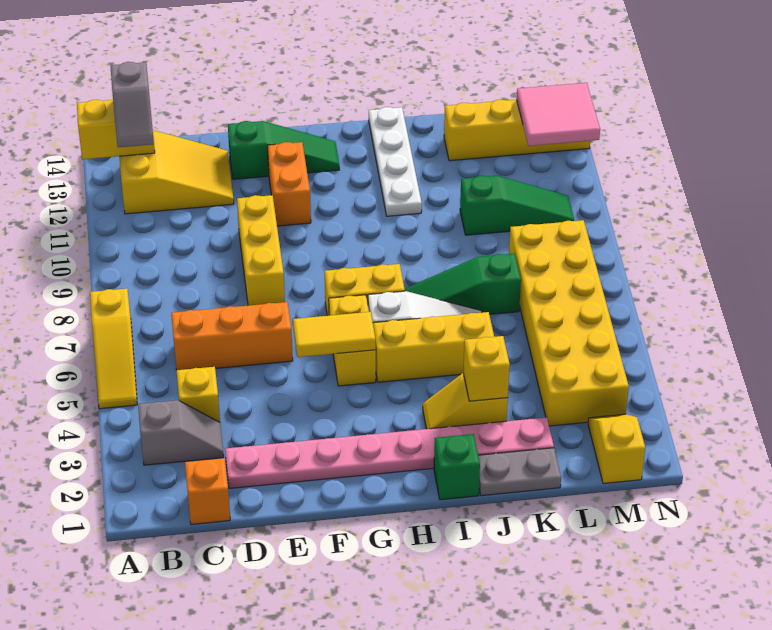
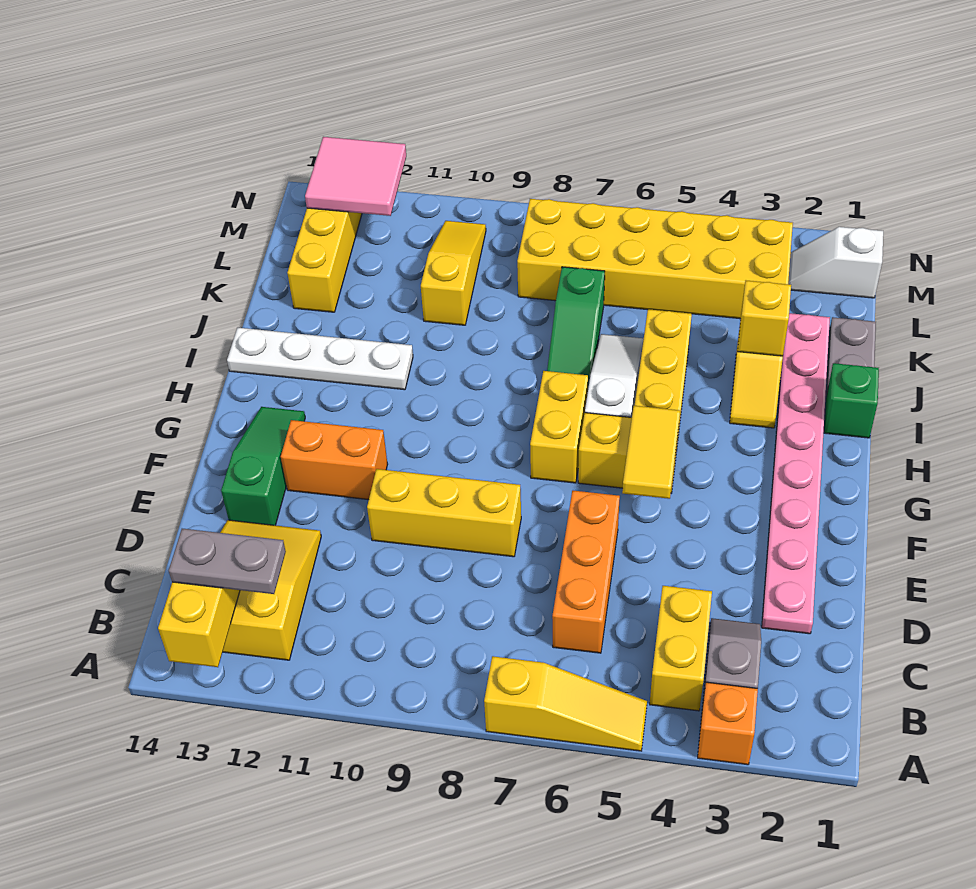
grey 1x2 slope [110,62,154,147] -> grey 1x2 plate [169,529,286,594]
orange 1x1 brick [185,458,230,524] -> orange 1x1 brick moved to [698,682,758,765]
yellow 1x1 brick [177,367,220,422] -> yellow 1x2 brick [650,586,712,711]
green 1x3 slope [460,176,574,235] -> yellow 1x3 slope [421,221,486,325]
yellow 1x2 slope [588,414,645,484] -> white 1x2 slope [788,227,883,298]

